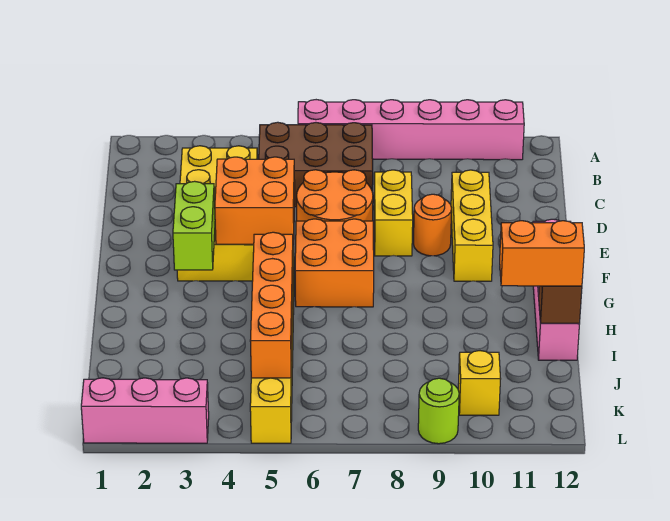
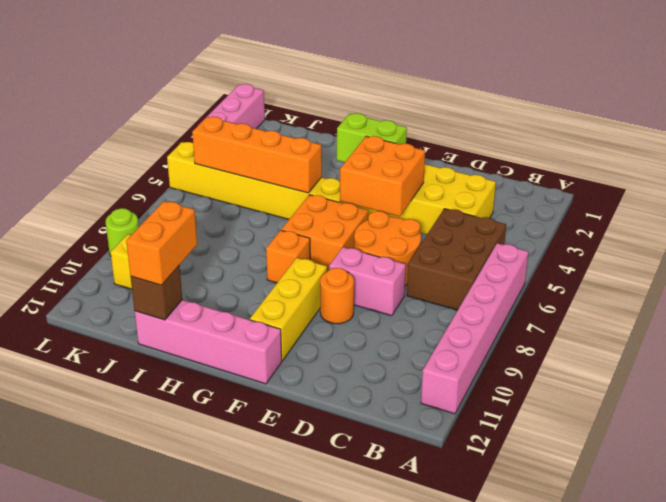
yellow 1x2 brick [374,170,413,256] -> pink 1x2 brick [329,247,406,316]
yellow 1x3 brick [451,170,493,281] -> yellow 1x3 brick turned to [250,258,327,361]
none -> orange 1x1 brick [266,230,310,283]

